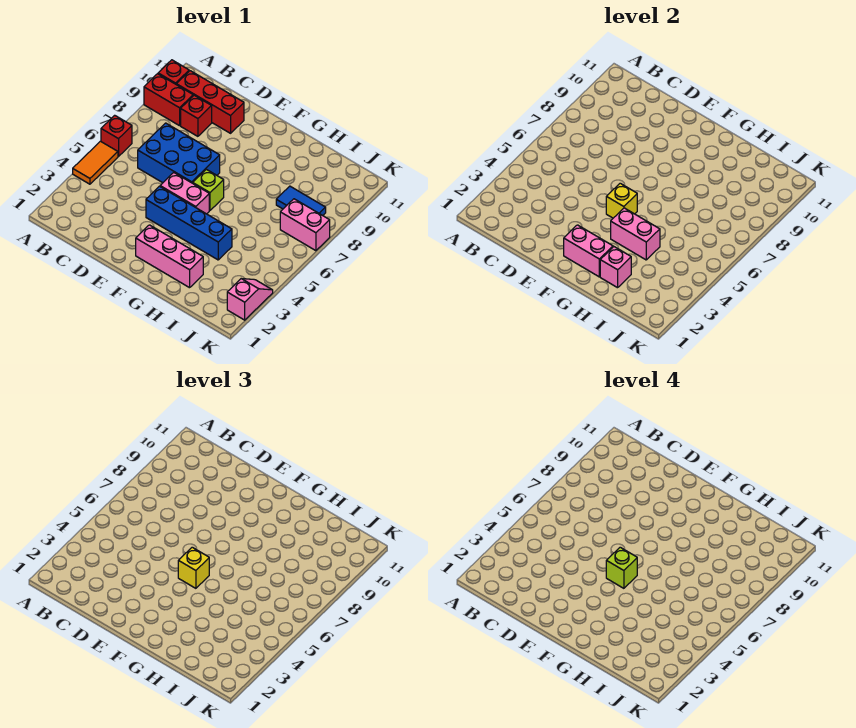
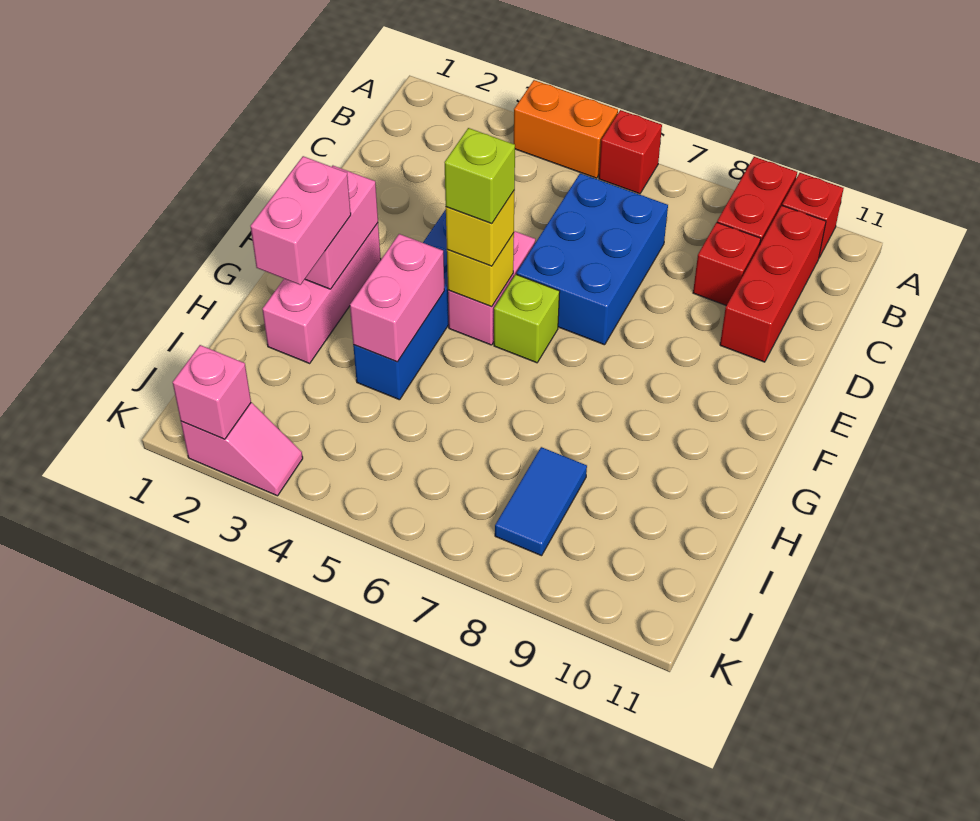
orange 1x2 tile [73,141,118,184] -> orange 1x2 brick [514,80,618,178]
pink 1x1 brick [600,247,631,288] -> pink 1x1 brick moved to [173,345,251,439]
pink 1x2 brick [280,199,330,251] -> pink 1x2 brick moved to [251,156,351,285]

